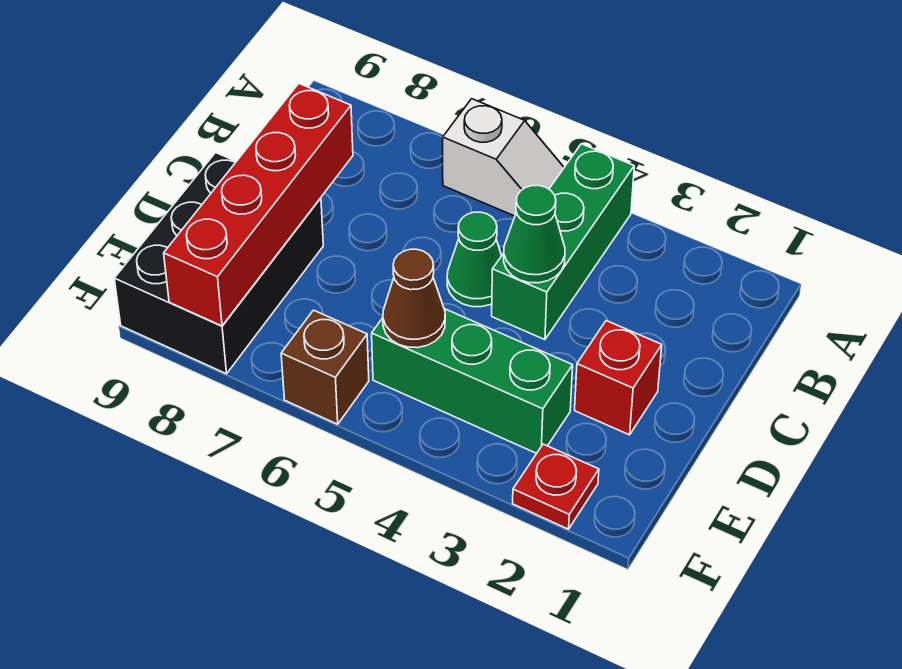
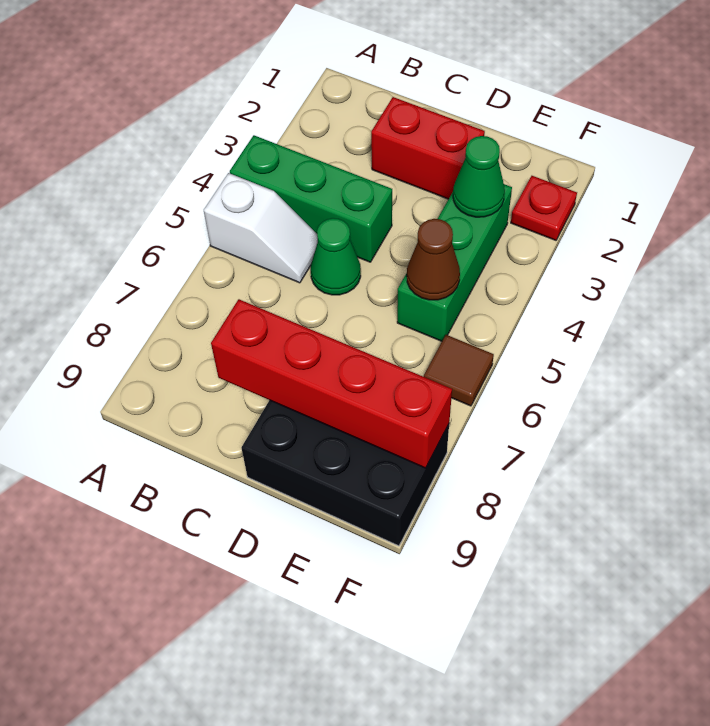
white 1x2 slope [443,99,564,216] -> white 1x2 slope turned to [204,173,318,283]
green 1x1 cone [504,185,565,283] -> green 1x1 cone moved to [453,136,505,217]
red 1x1 brick [575,321,662,435] -> red 1x2 brick [371,97,485,199]
brown 1x1 brick [281,310,369,424] -> brown 1x1 tile [424,335,494,406]

